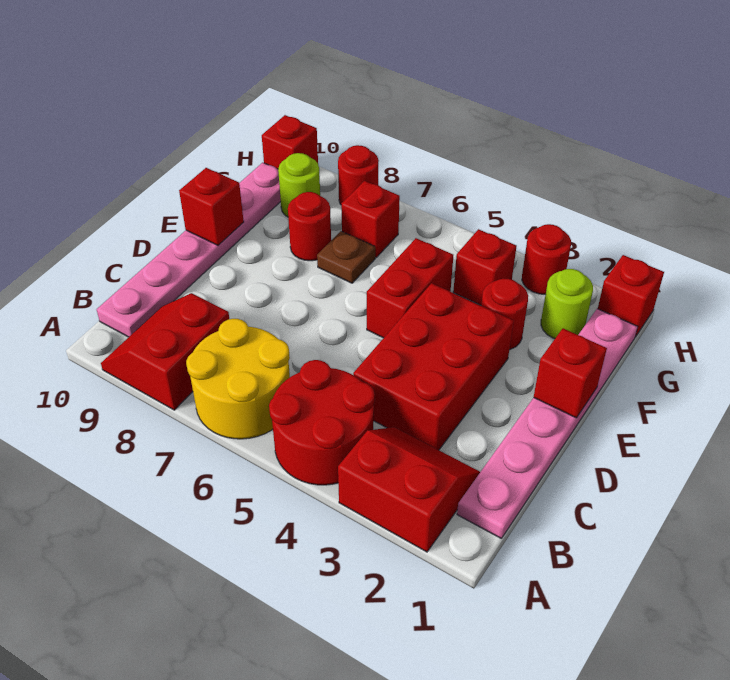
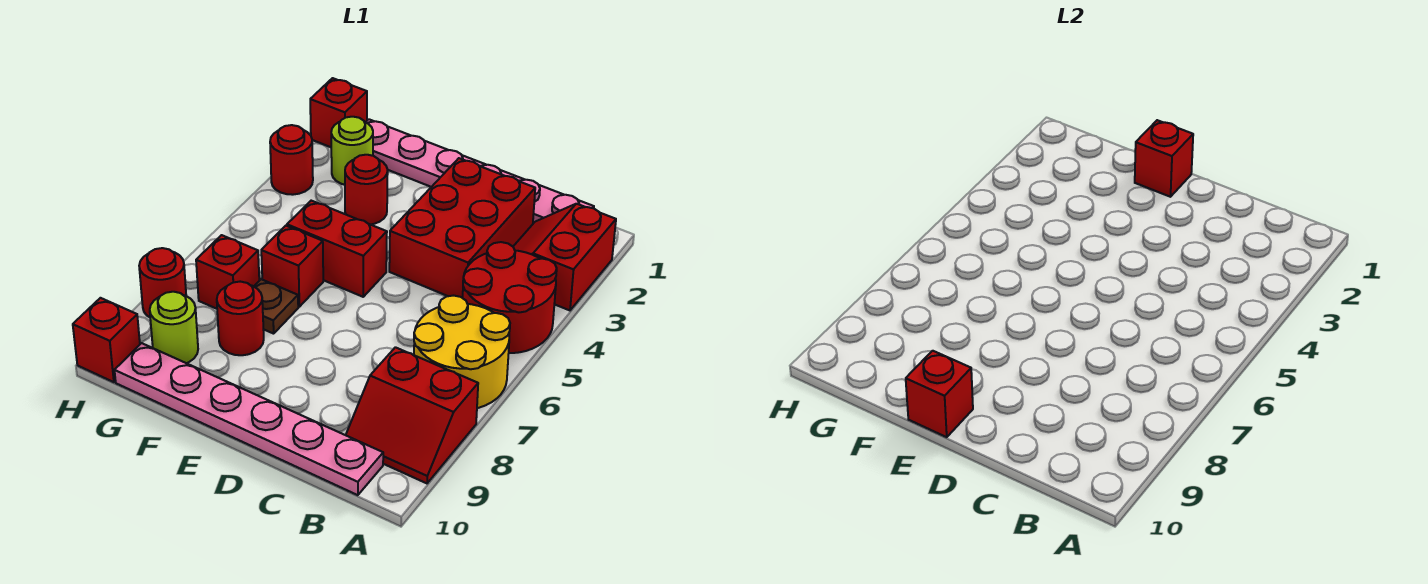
red 2x3 brick [353,283,514,450] -> red 2x3 brick turned to [389,158,535,298]
red 1x1 brick [453,229,517,305] -> red 1x1 brick moved to [261,226,323,307]

